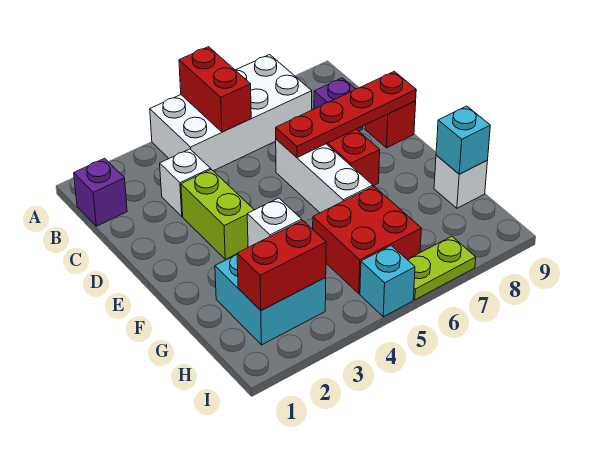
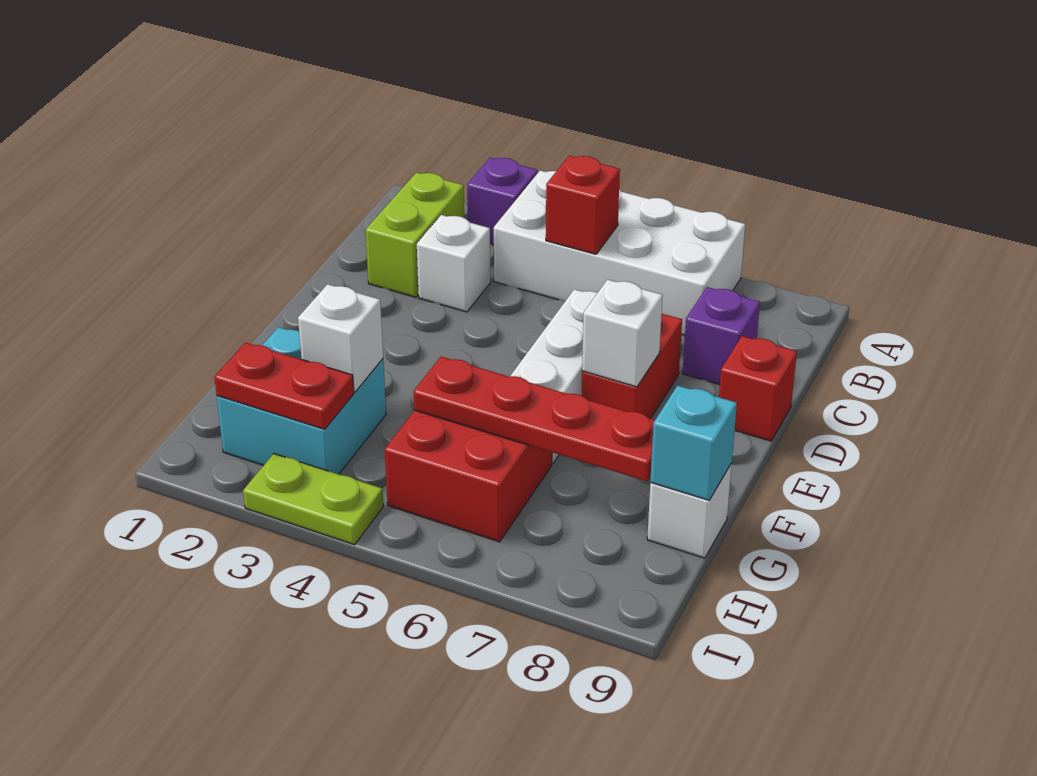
red 1x2 brick [179,47,251,132] -> red 1x1 brick [546,156,620,254]
purple 1x1 brick [74,158,127,226] -> purple 1x1 brick moved to [467,158,538,245]
lime 1x2 brick [181,169,254,259] -> lime 1x2 brick moved to [366,172,464,297]
red 1x4 plate [276,71,416,158] -> red 1x4 plate moved to [413,357,655,481]
none -> white 1x1 brick [582,280,663,387]
red 1x2 brick [237,220,326,311] -> red 1x2 plate [214,342,354,429]
cyan 1x1 brick [360,245,415,317] -> none
lime 1x2 plate [407,236,476,300] -> lime 1x2 plate moved to [243,454,383,545]

